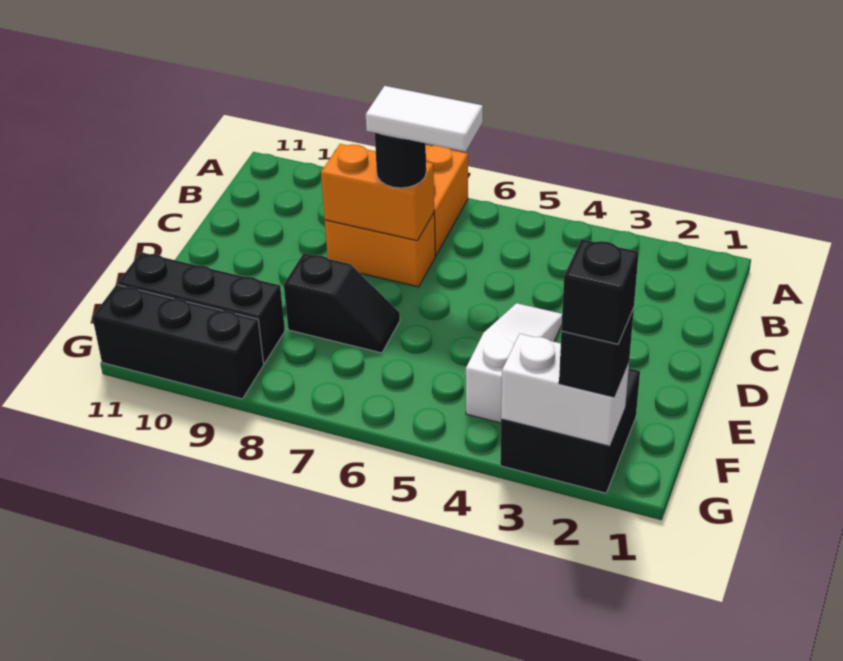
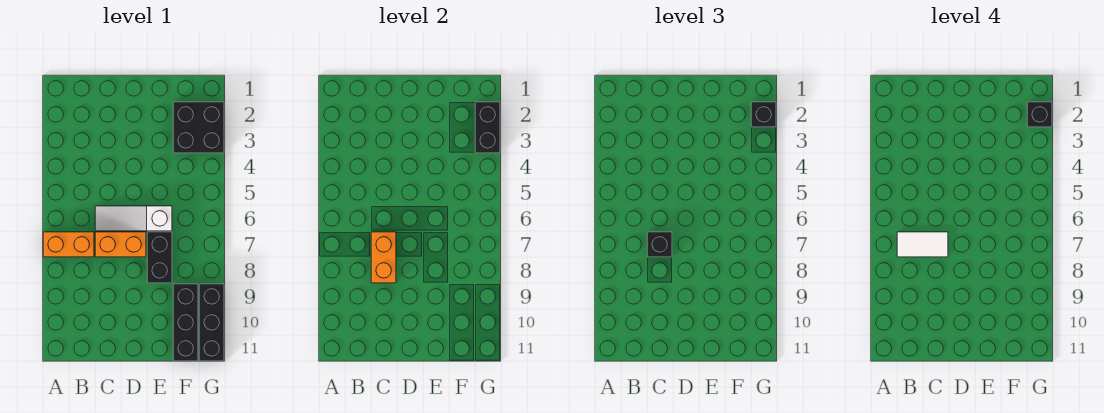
white 1x2 tile [366,86,483,152] -> white 1x2 tile turned to [897,232,948,257]
orange 1x2 brick [325,213,435,287] -> orange 1x2 brick turned to [95,232,146,257]
black 1x1 round brick [375,133,426,188] -> black 1x1 brick [647,232,672,257]
white 1x3 slope [466,303,562,423] -> white 1x3 slope moved to [95,206,172,231]
black 1x2 slope [284,253,400,353] -> black 1x2 brick [147,232,172,283]
white 1x2 brick [501,334,629,446] -> black 1x2 brick [475,102,500,153]

